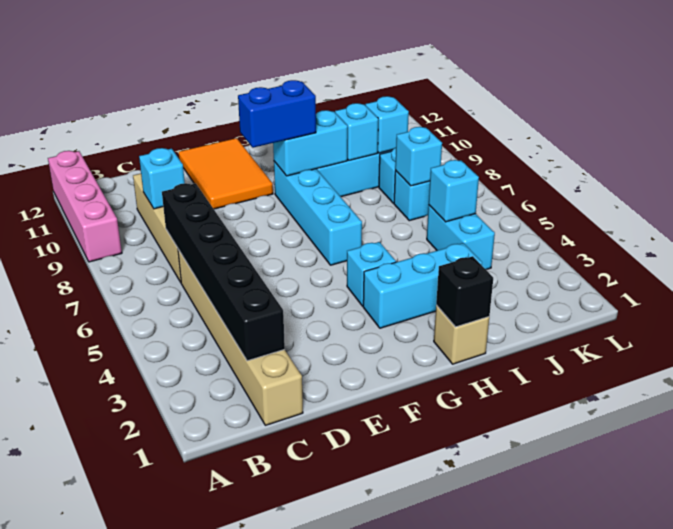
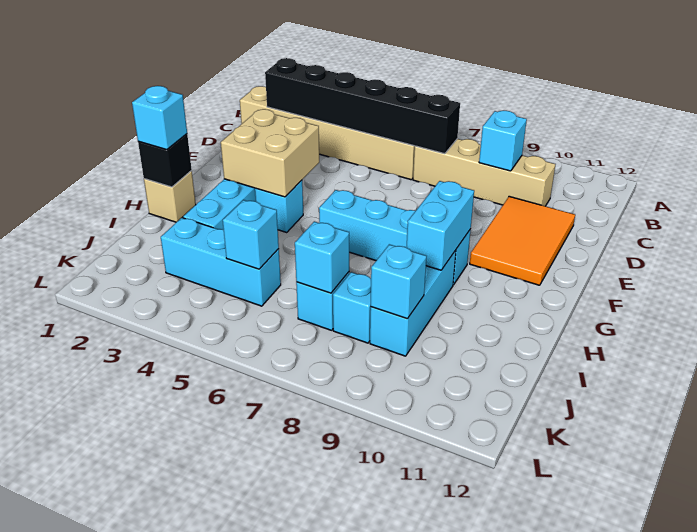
pink 1x4 brick [48,151,122,262] -> none
orange 2x3 tile [179,138,273,209] -> orange 2x3 tile turned to [470,196,575,285]
none -> tan 2x2 brick [221,109,319,197]
blue 1x2 brick [238,80,316,148] -> none
cyan 1x1 brick [335,103,378,161] -> cyan 1x1 brick moved to [132,86,187,150]
cyan 1x2 brick [427,205,495,270] -> cyan 1x3 brick [161,218,281,306]

